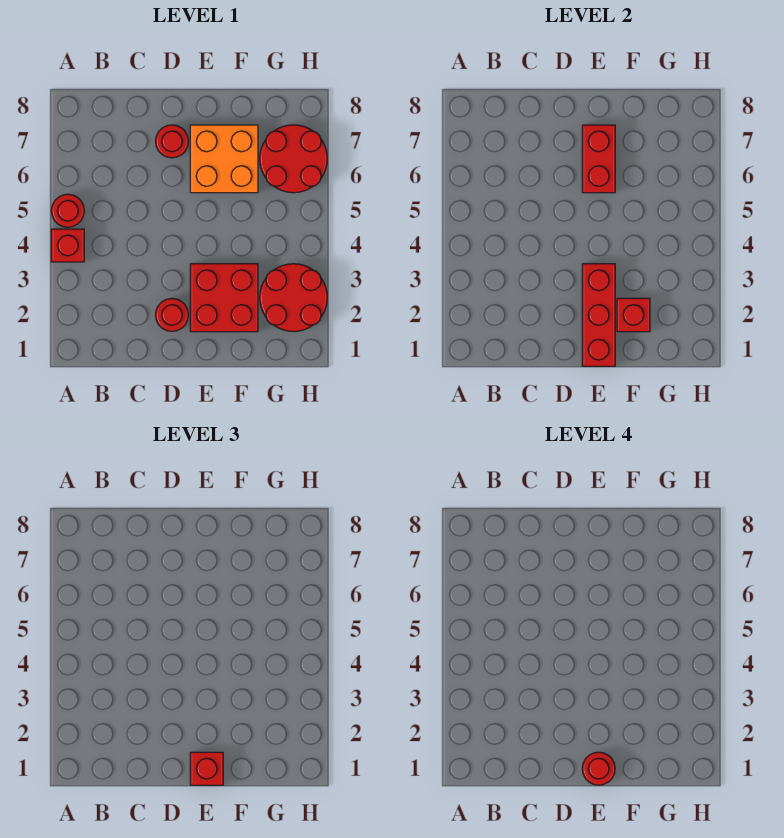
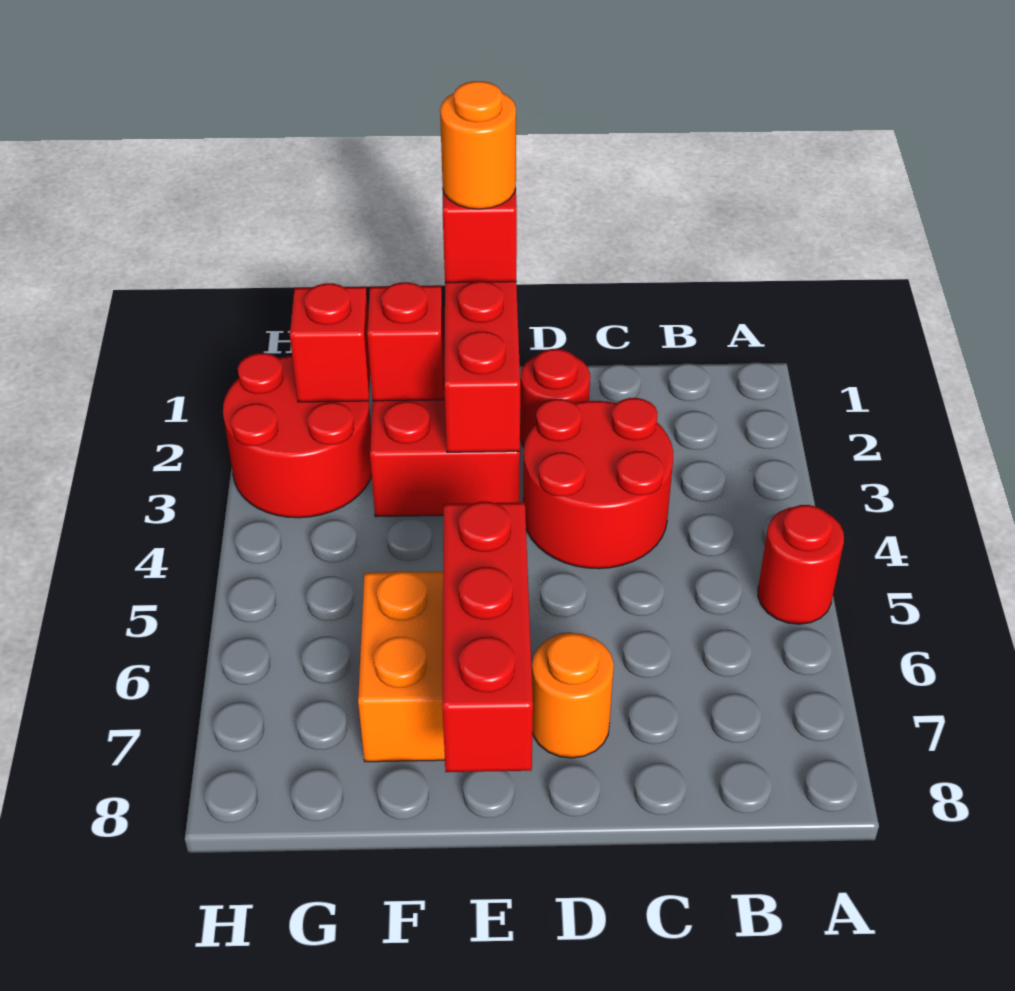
red 1x1 brick [51,229,84,262] -> red 1x1 brick moved to [290,283,370,402]
red 1x1 round brick [155,125,188,158] -> orange 1x1 round brick [532,633,614,758]
red 1x1 round brick [582,752,615,785] -> orange 1x1 round brick [440,81,516,209]
red 1x2 brick [582,125,615,193] -> red 1x3 brick [442,502,533,772]
red 2x2 round brick [260,125,327,193] -> red 2x2 round brick moved to [523,398,673,569]

